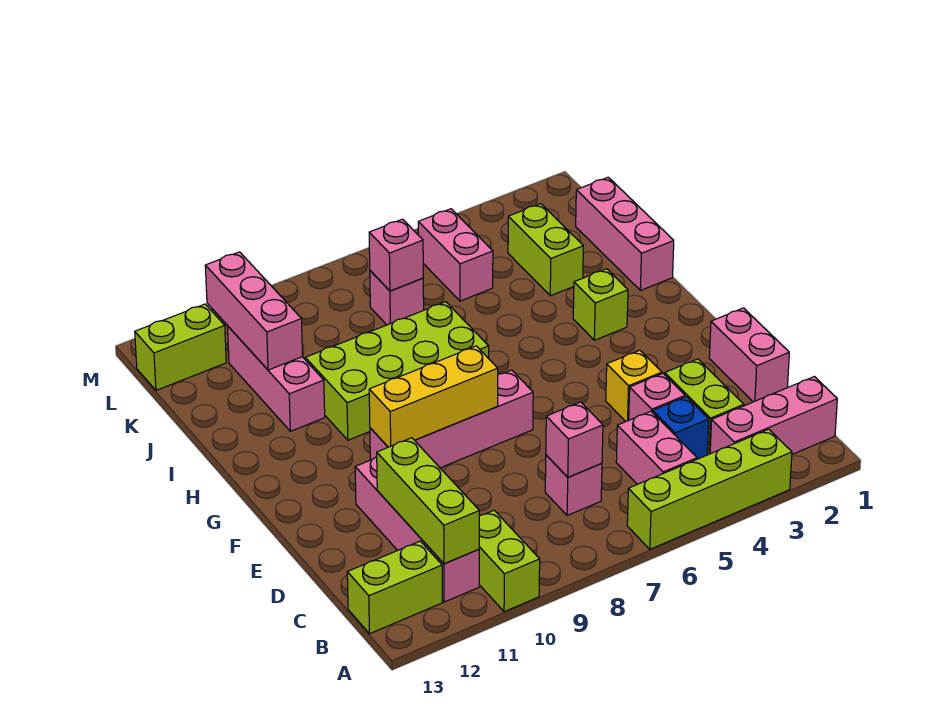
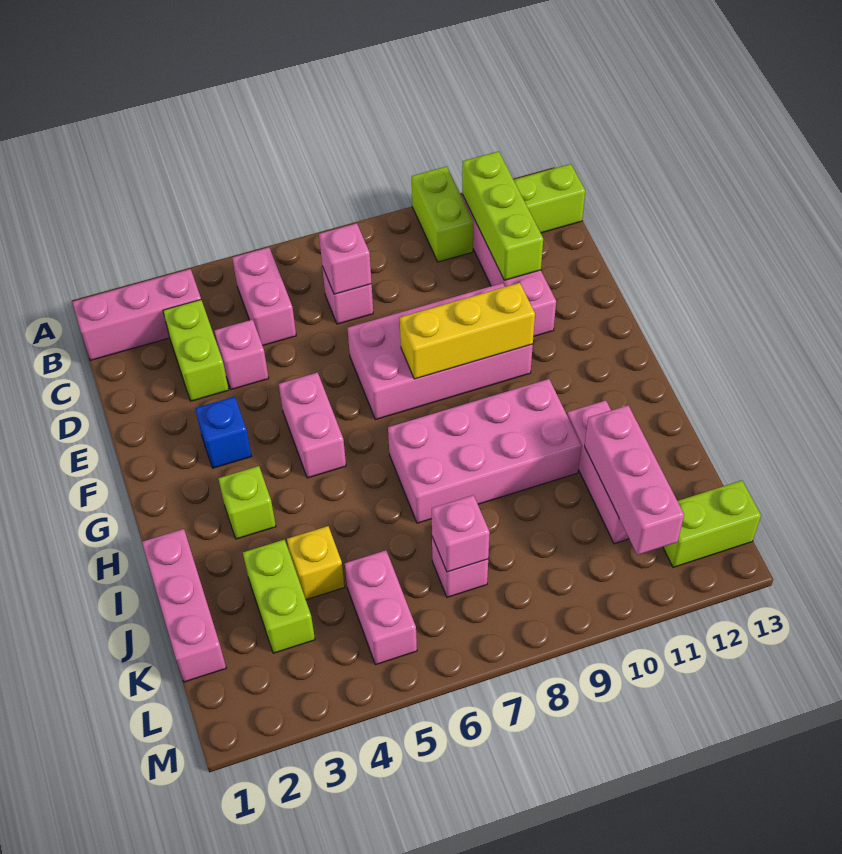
lime 1x4 brick [627,429,792,549] -> none
blue 1x1 brick [653,397,709,459] -> blue 1x1 brick moved to [195,397,252,468]
pink 1x2 brick [709,308,789,402] -> pink 1x2 brick moved to [279,372,346,478]
yellow 1x1 brick [606,350,662,421] -> yellow 1x1 brick moved to [287,526,345,600]
pink 1x4 brick [370,370,533,468] -> pink 2x4 brick [348,283,533,420]
lime 2x4 brick [305,302,489,440] -> pink 2x4 brick [388,379,582,523]

